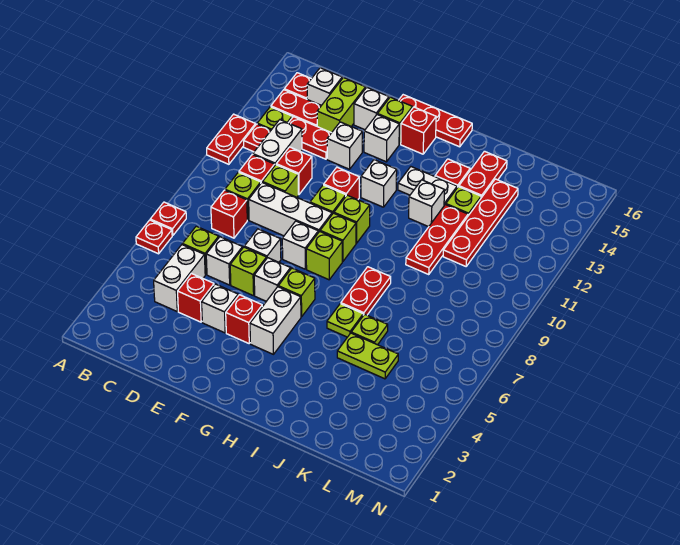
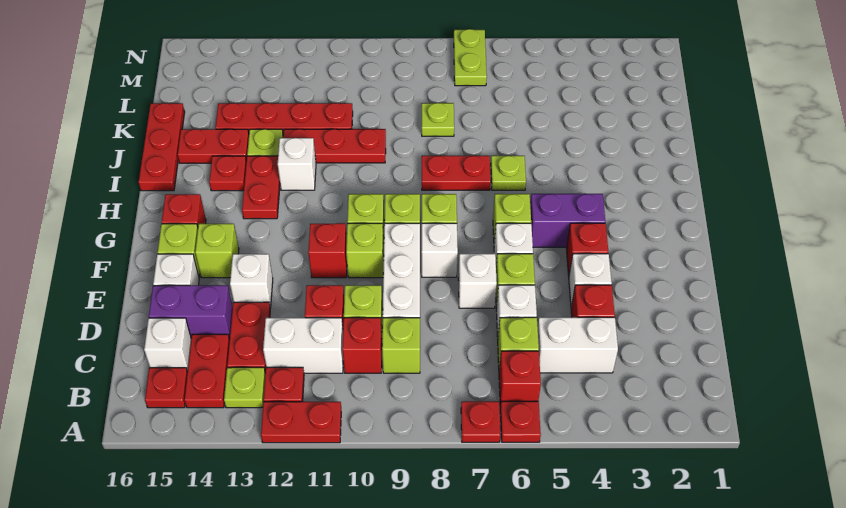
red 1x1 brick [211,190,247,238] -> red 1x1 brick moved to [499,351,541,407]
lime 1x2 brick [317,78,366,133] -> purple 1x2 brick [149,285,233,339]
white 1x1 brick [364,114,399,162] -> lime 1x1 brick [195,224,239,278]
red 1x3 plate [398,95,472,147] -> red 1x3 plate moved to [139,103,185,191]
white 1x2 brick [250,287,301,354] -> purple 1x2 brick [530,194,605,247]
white 1x1 brick [361,160,397,207] -> none
white 1x2 plate [398,167,457,205] -> red 1x2 plate [242,156,280,219]
lime 1x2 plate [337,333,398,379] -> lime 1x2 plate moved to [454,29,487,86]
lime 1x1 plate [351,314,388,345] -> lime 1x1 plate moved to [421,103,454,136]

